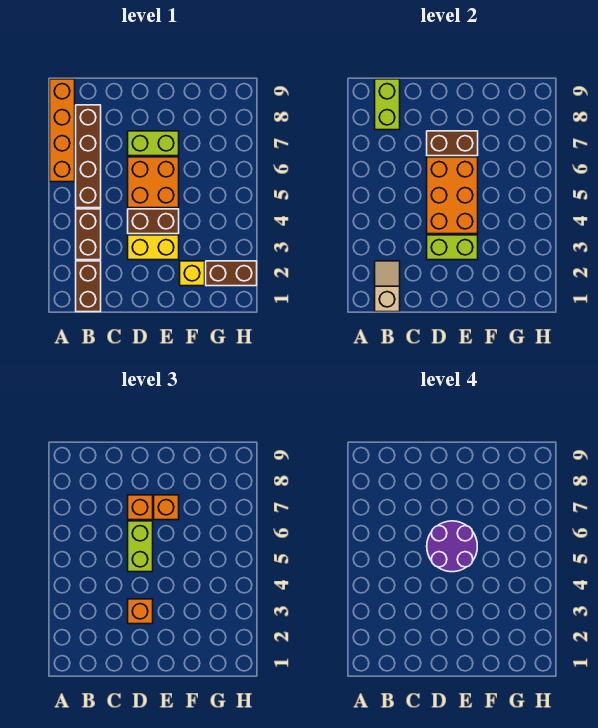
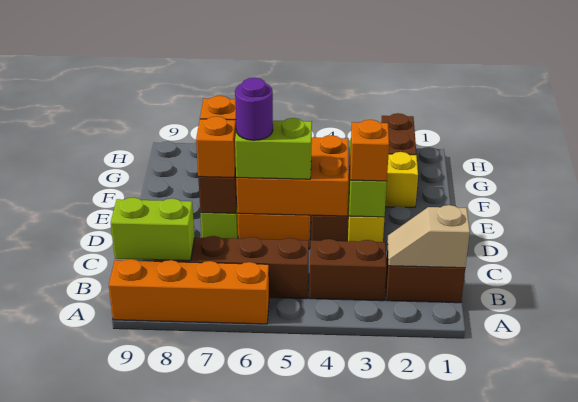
purple 2x2 round brick [427,521,477,572] -> purple 1x1 round brick [235,78,273,140]

